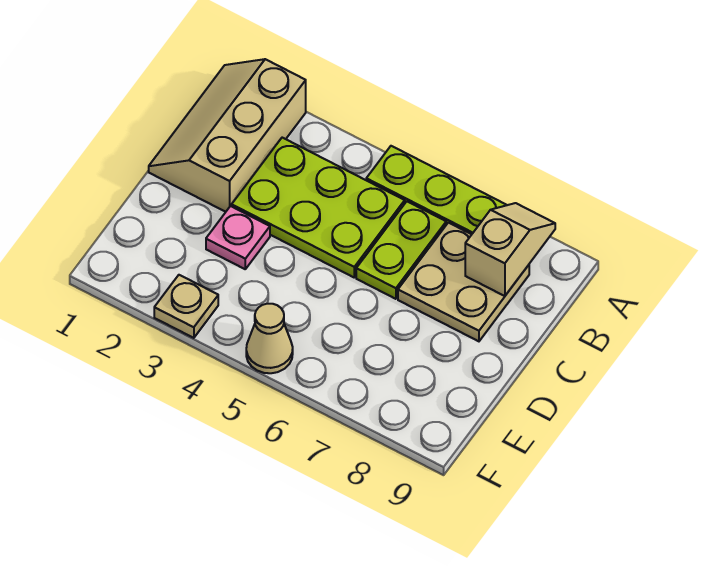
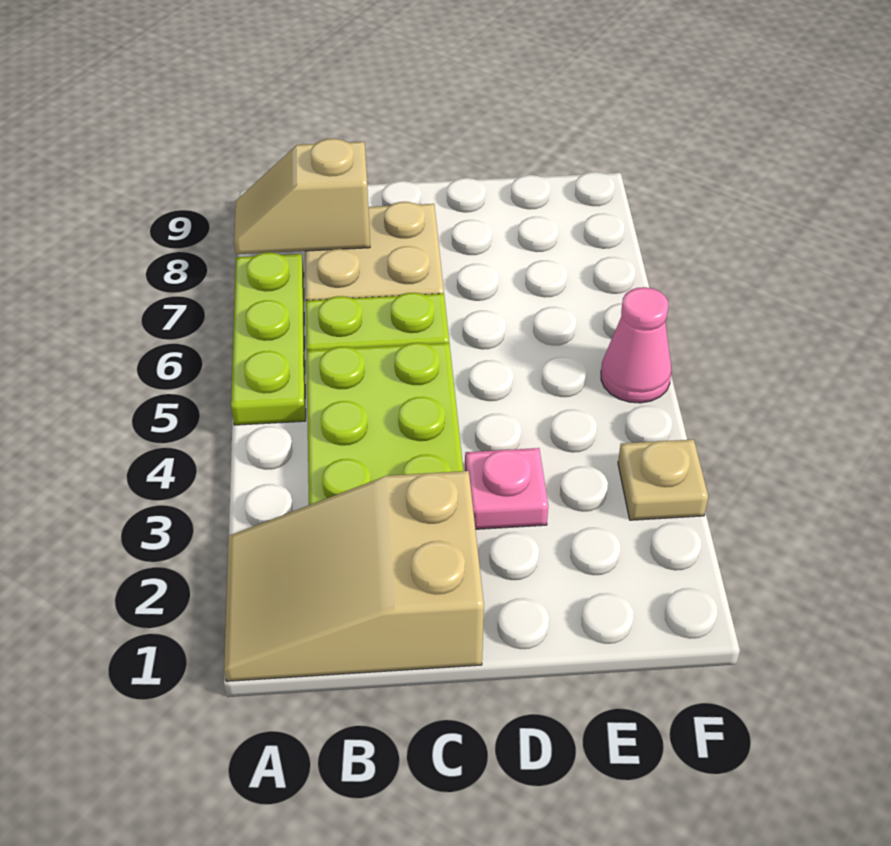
tan 2x3 slope [149,59,306,212] -> tan 2x3 slope turned to [224,471,484,681]
tan 1x1 cone [246,304,293,373] -> pink 1x1 cone [601,287,671,403]

